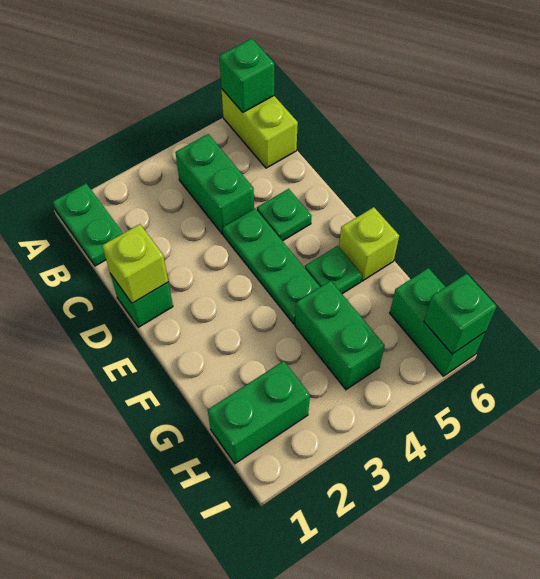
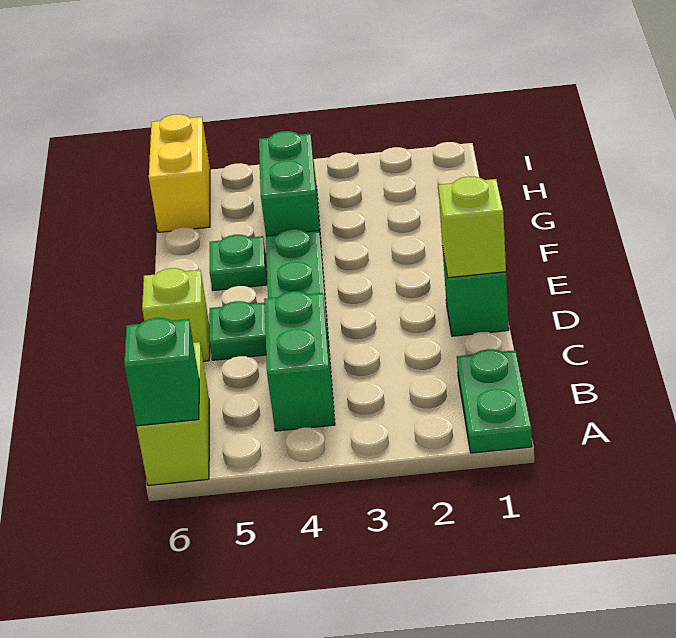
lime 1x1 brick [339,207,399,281] -> lime 1x1 brick moved to [142,268,210,361]
green 1x2 brick [208,361,310,464] -> none
green 1x2 brick [390,268,485,376] -> yellow 1x2 brick [149,114,210,232]
green 1x1 brick [424,274,497,354] -> none

